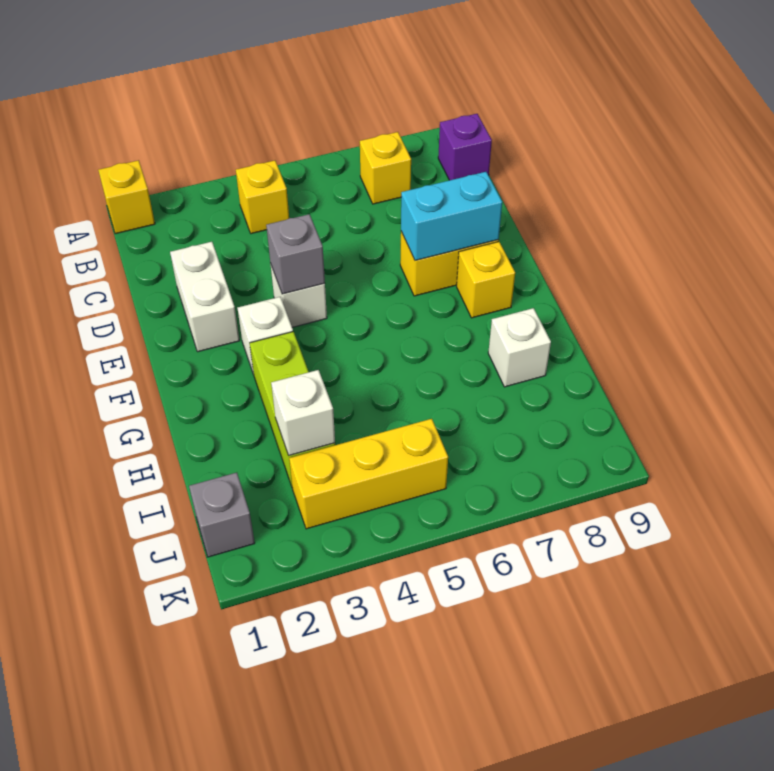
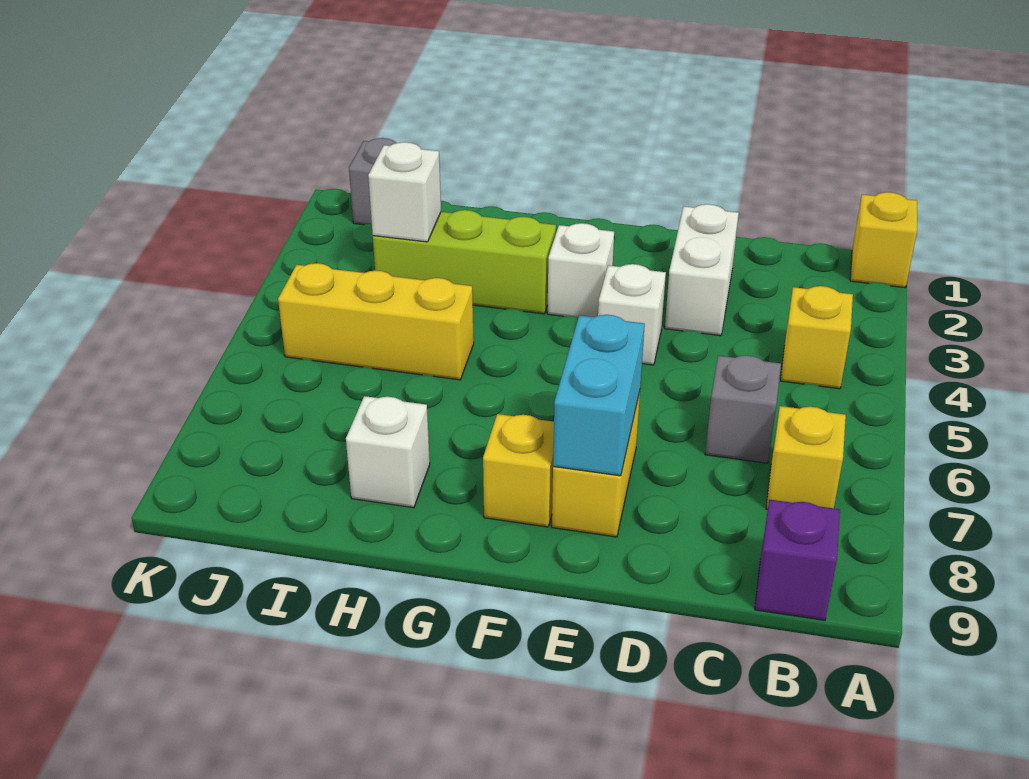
white 1x2 brick [170,242,240,352] -> white 1x2 brick turned to [665,204,739,336]
grey 1x1 brick [266,214,325,294] -> grey 1x1 brick moved to [705,355,781,463]
yellow 1x3 brick [289,419,448,529] -> yellow 1x3 brick turned to [278,263,474,380]

